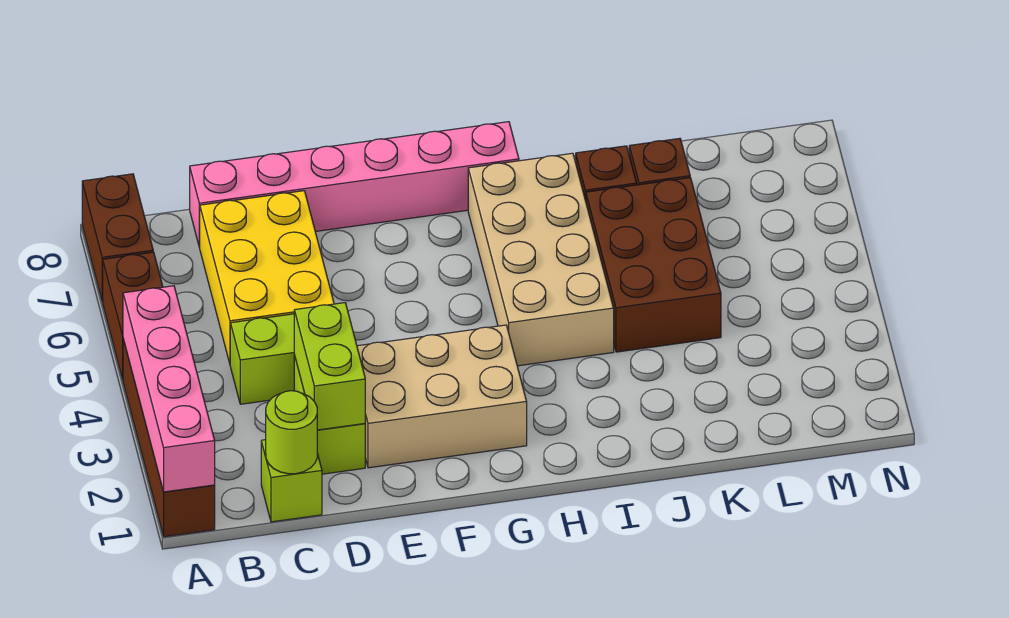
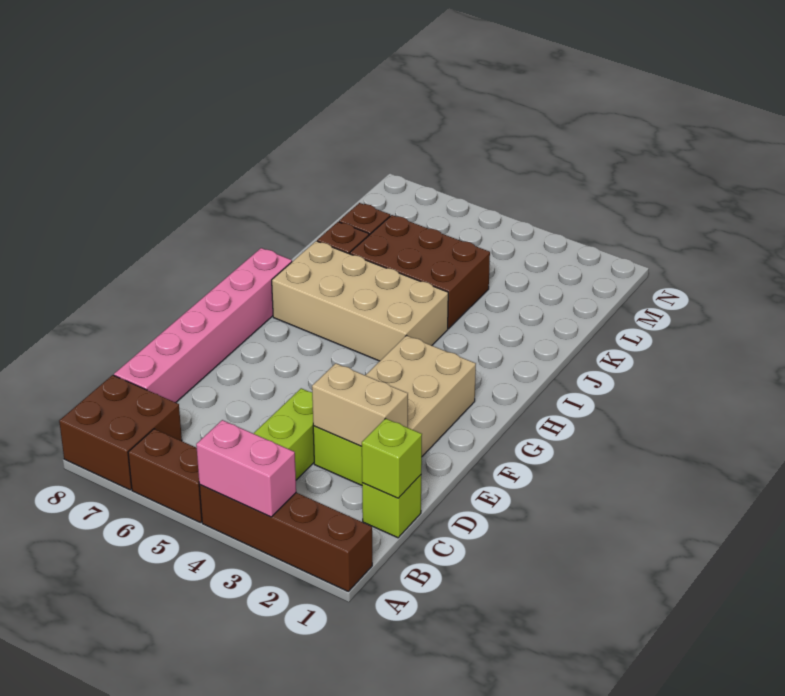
pink 1x4 brick [123,286,215,492] -> pink 1x2 brick [196,420,296,517]
brown 1x2 brick [82,174,153,301] -> brown 2x2 brick [59,375,182,490]
lime 1x1 round brick [266,391,317,474] -> lime 1x1 brick [361,419,422,498]
yellow 2x3 brick [200,191,334,363] -> none
lime 1x2 brick [294,303,365,430] -> tan 1x2 brick [312,363,408,446]

